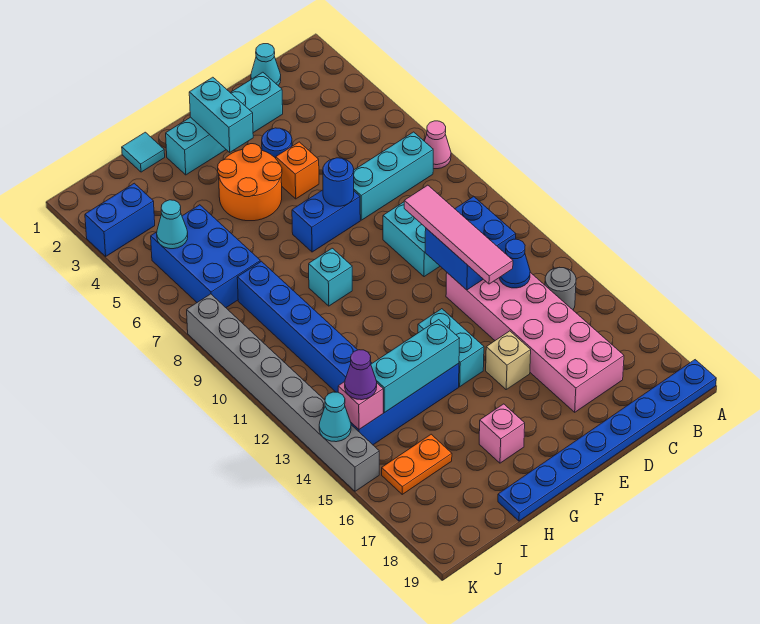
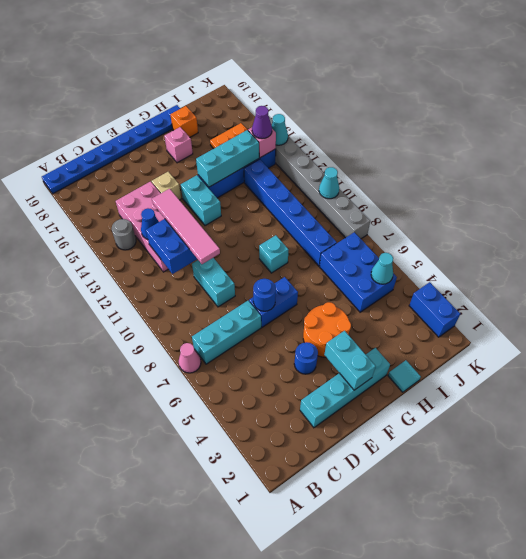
cyan 1x1 cone [251,44,281,86] -> cyan 1x1 cone moved to [319,167,339,199]
pink 2x6 brick [446,273,624,412] -> pink 2x4 brick [116,181,168,272]
orange 1x1 brick [276,142,319,199] -> orange 1x1 brick moved to [170,106,198,137]
blue 1x2 brick [85,183,155,256] -> blue 1x2 brick turned to [409,282,460,337]

